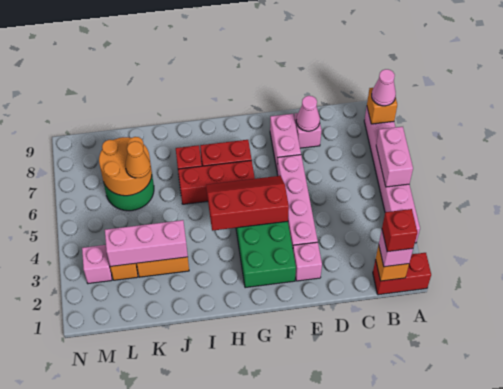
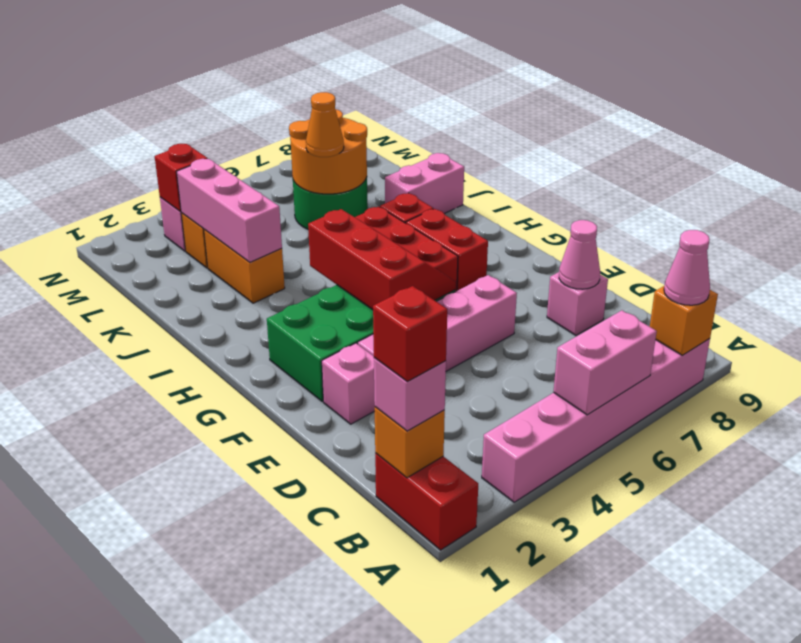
pink 1x2 brick [270,114,301,169] -> pink 1x2 brick moved to [385,153,464,214]
none -> red 1x1 brick [155,144,208,211]

